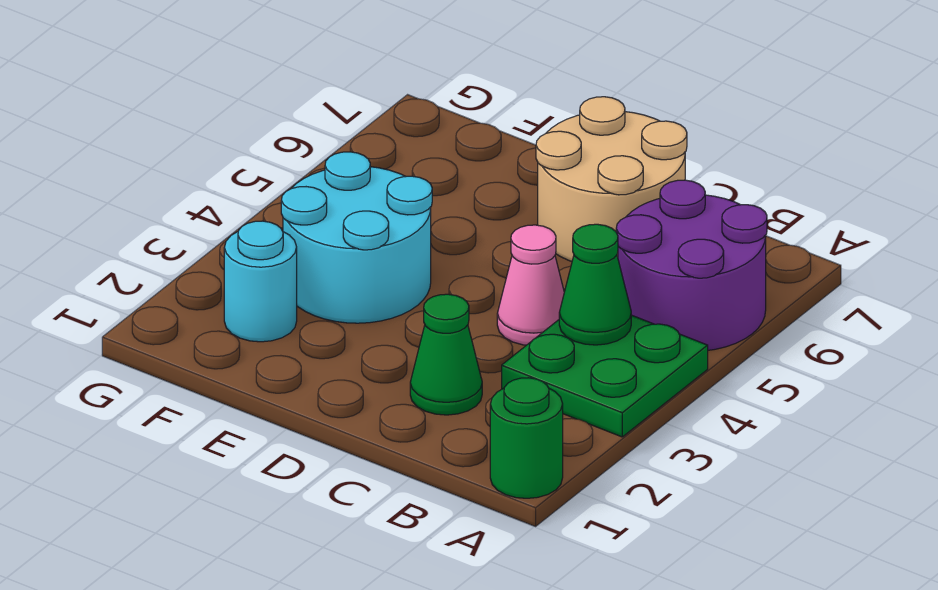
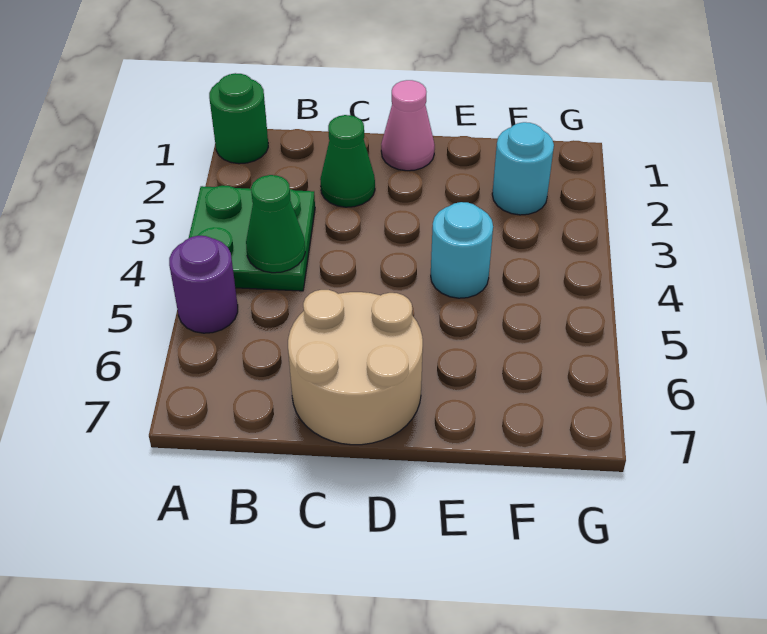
purple 2x2 round brick [616,180,767,350] -> purple 1x1 round brick [169,236,238,333]
pink 1x1 cone [497,225,564,345] -> pink 1x1 cone moved to [381,80,435,171]
cyan 2x2 round brick [281,152,432,323] -> cyan 1x1 round brick [431,202,493,298]

